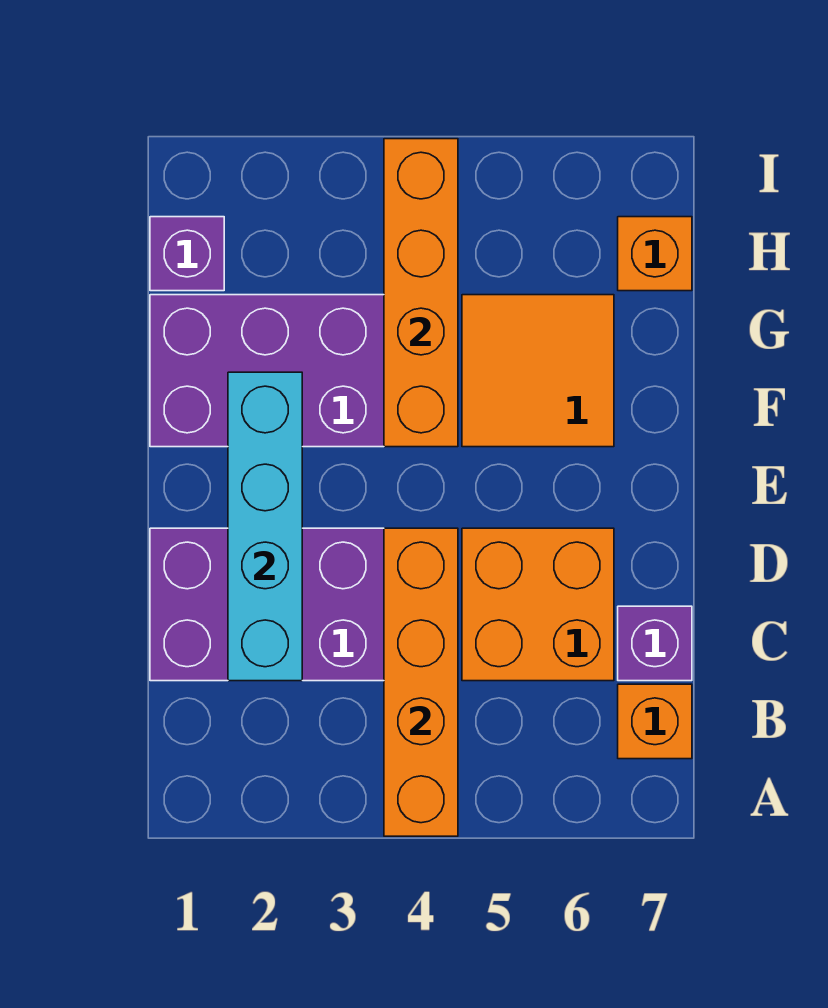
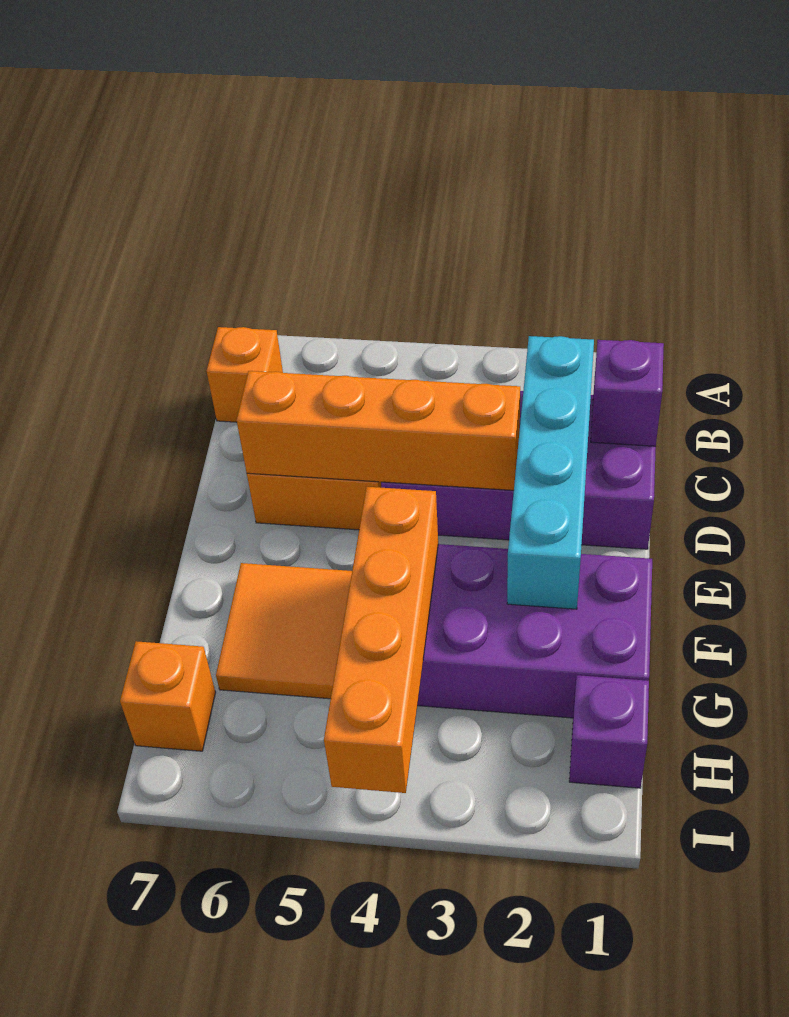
orange 1x4 brick [384,528,458,836] -> orange 1x4 brick turned to [237,371,520,490]
purple 1x1 brick [618,606,692,681] -> purple 1x1 brick moved to [591,340,664,446]

